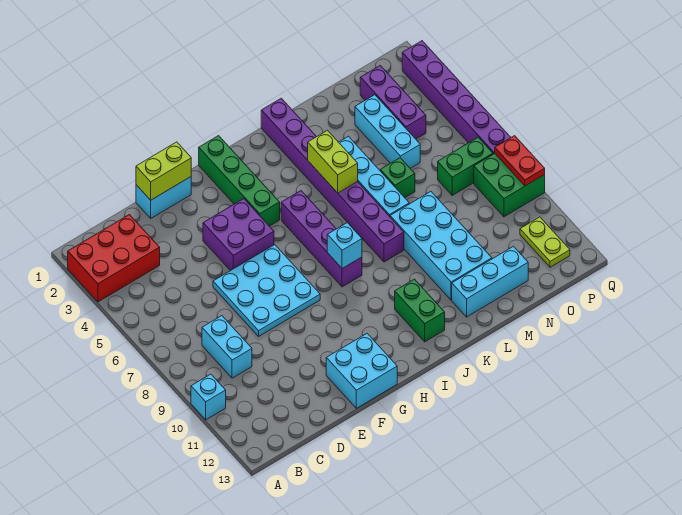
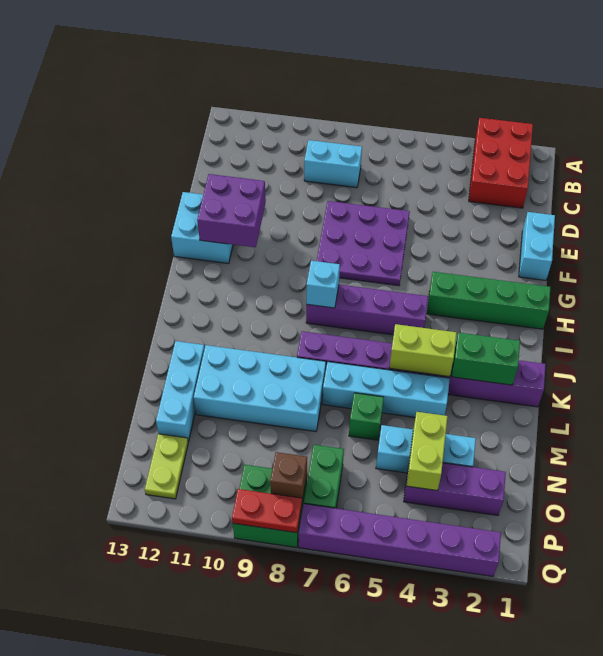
cyan 1x1 brick [191,374,226,420] -> none
lime 1x2 brick [136,142,191,200] -> lime 1x2 brick moved to [406,412,448,491]
cyan 3x3 plate [213,245,320,336] -> purple 3x3 plate [317,201,410,286]
purple 2x2 brick [203,199,274,271] -> purple 2x2 brick moved to [197,174,266,247]
green 1x2 brick [395,279,445,342] -> green 1x2 brick moved to [451,333,520,385]
none -> brown 1x1 brick [270,452,307,500]
lime 1x2 plate [520,217,570,267] -> lime 1x2 plate turned to [145,434,188,499]

